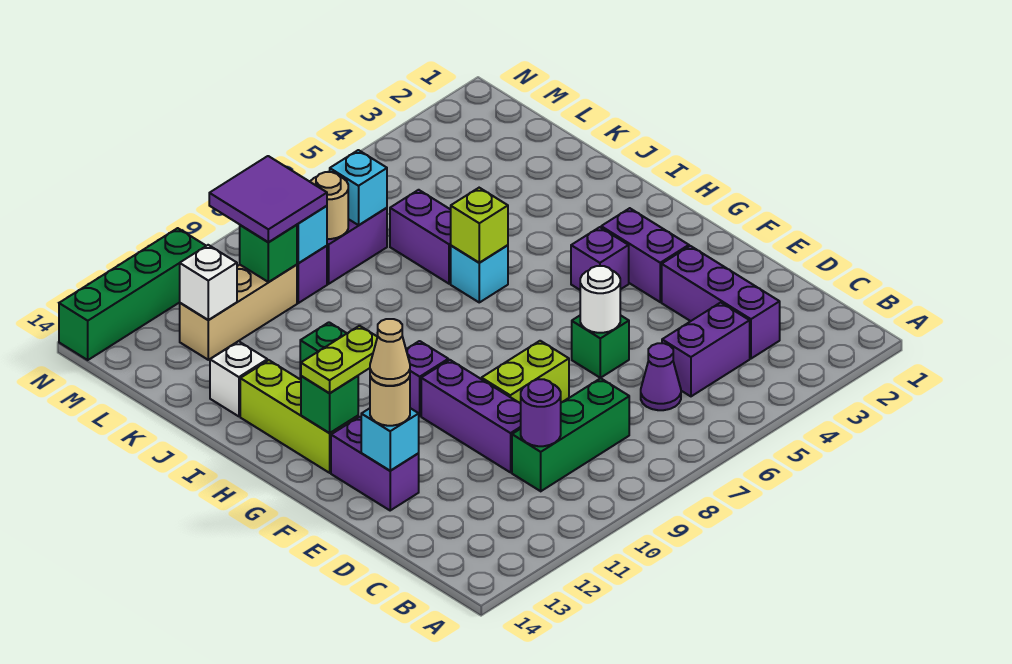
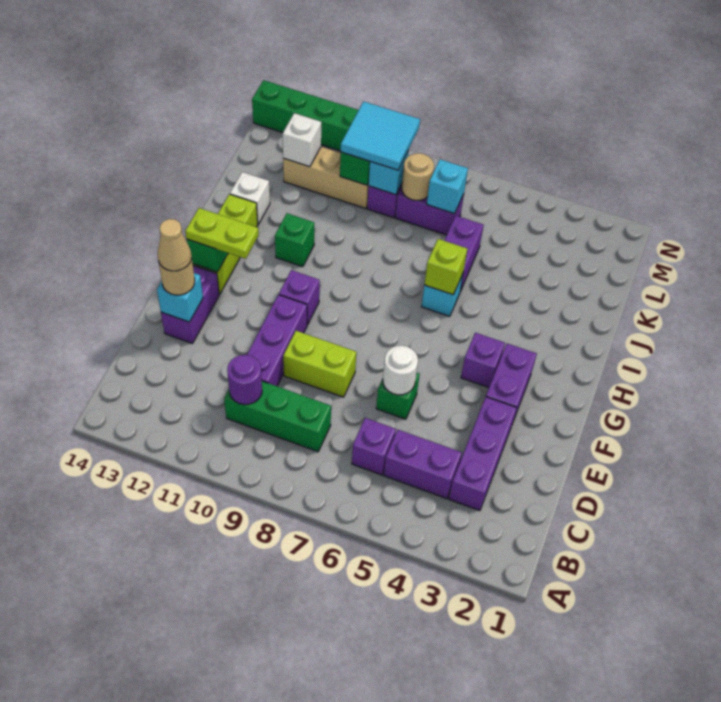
purple 1x1 cone [641,343,681,410] -> purple 1x1 brick [352,418,396,475]
purple 2x2 tile [209,156,327,242] -> cyan 2x2 tile [341,101,420,170]

